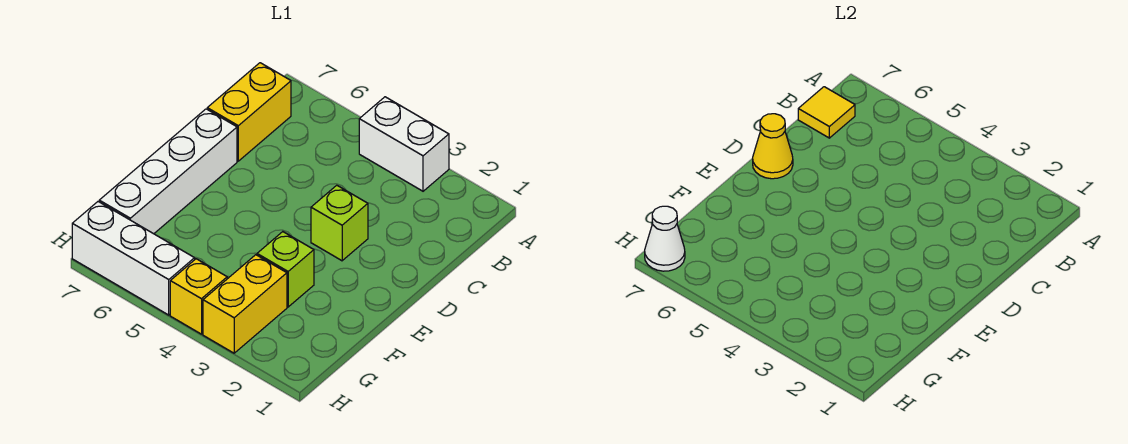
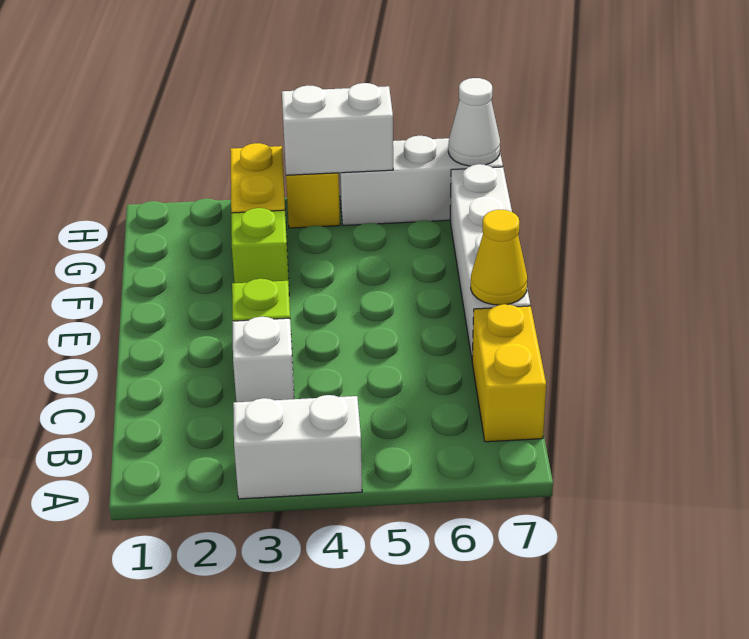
yellow 1x1 tile [798,87,855,138] -> none
none -> white 1x1 brick [232,317,294,402]
none -> white 1x2 brick [282,83,393,175]

